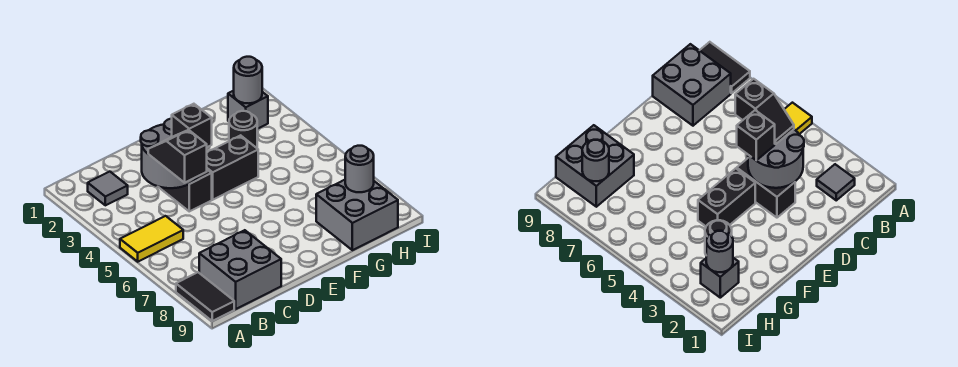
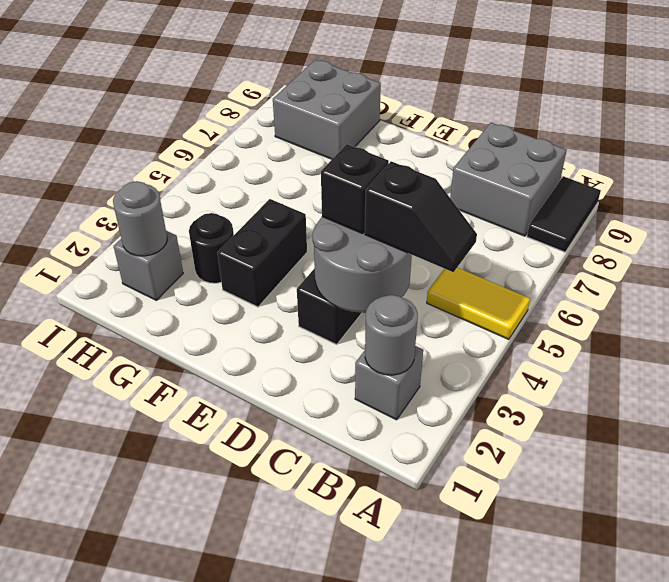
grey 1x1 tile [88,172,128,205] -> grey 1x1 brick [355,346,423,420]
black 1x2 slope [148,130,207,183] -> black 1x2 slope turned to [365,161,477,272]
black 1x2 brick [207,135,258,200] -> black 1x2 brick turned to [217,199,307,307]
grey 1x1 round brick [345,146,374,192] -> grey 1x1 round brick moved to [365,295,418,375]

